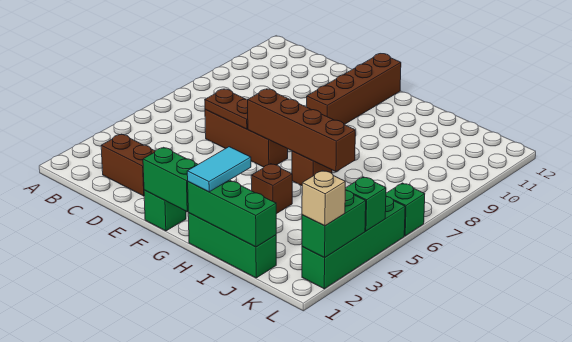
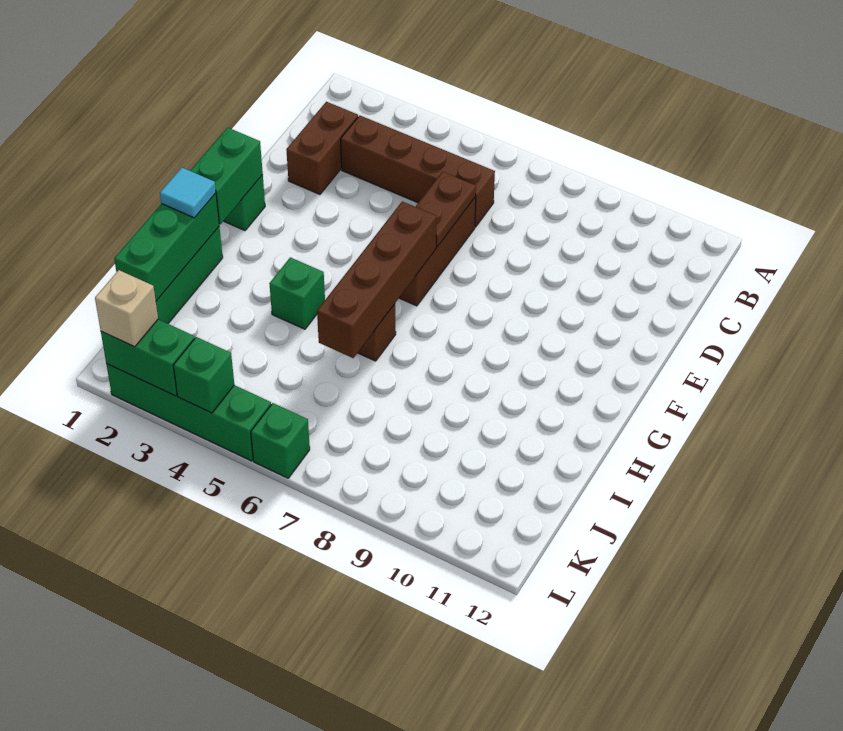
brown 1x4 brick [307,54,401,125] -> brown 1x4 brick moved to [341,115,495,227]
cyan 1x2 tile [187,147,251,192] -> cyan 1x1 tile [160,168,216,218]
brown 1x1 brick [251,164,292,214] -> green 1x1 brick [269,257,325,329]

